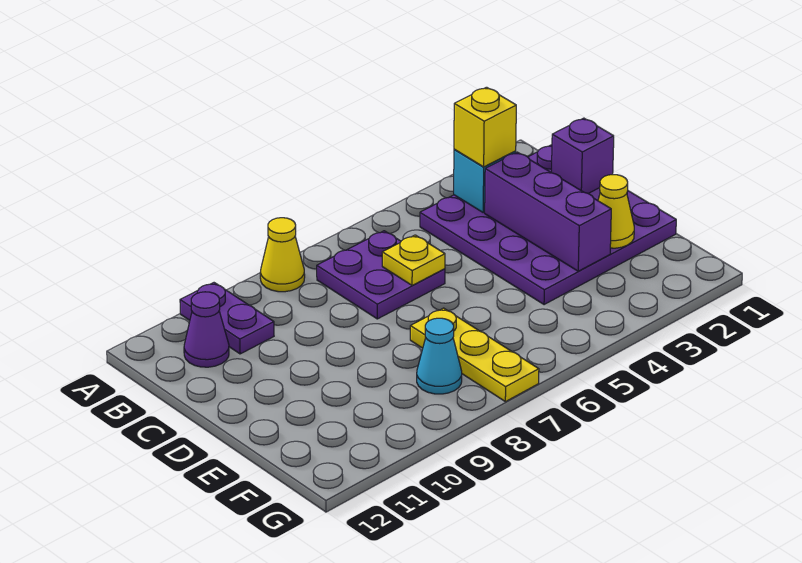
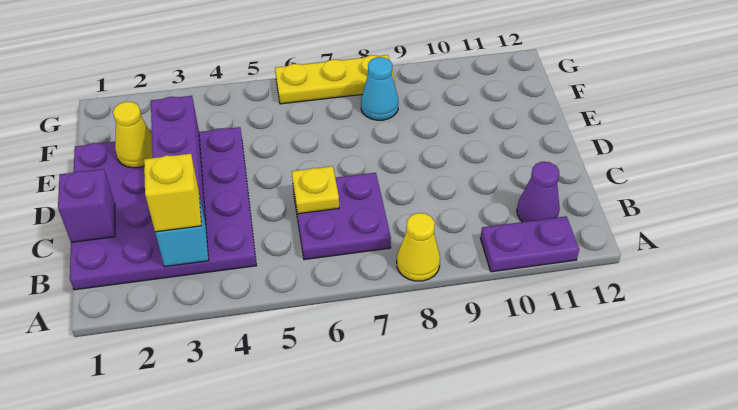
purple 1x2 plate [180,283,274,354] -> purple 1x2 plate turned to [481,216,579,272]
yellow 1x3 plate [410,308,539,402] -> yellow 1x3 plate turned to [275,55,395,104]

